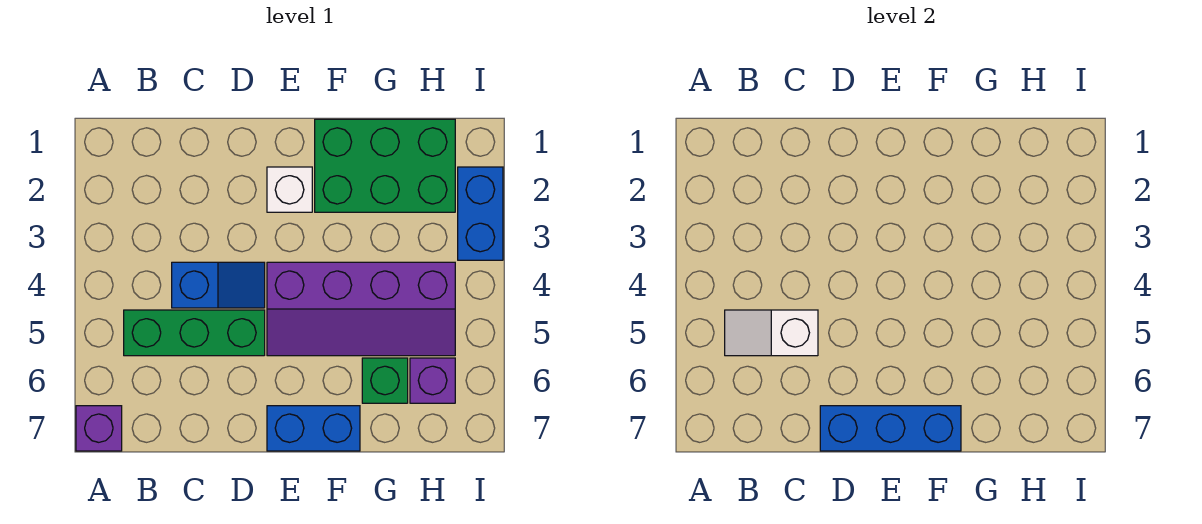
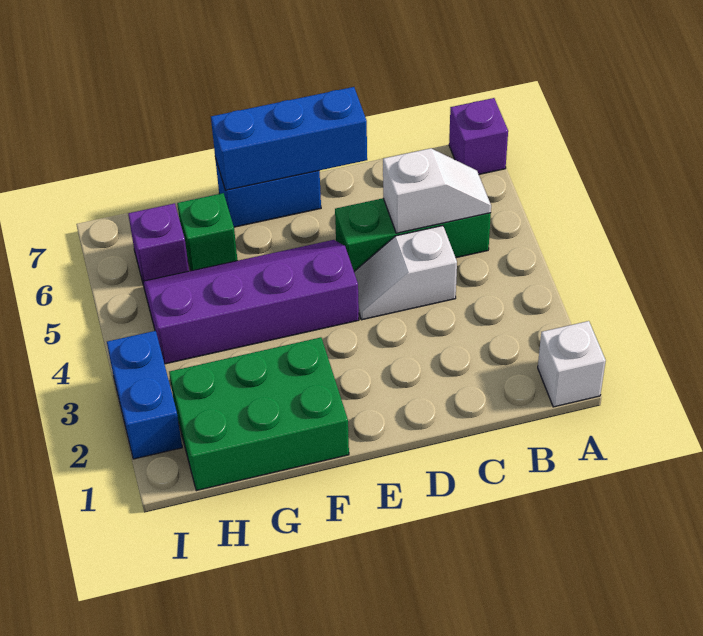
blue 1x2 slope [172,262,265,308] -> white 1x2 slope [354,226,457,320]
white 1x1 brick [267,167,312,212] -> white 1x1 brick moved to [538,321,606,407]

